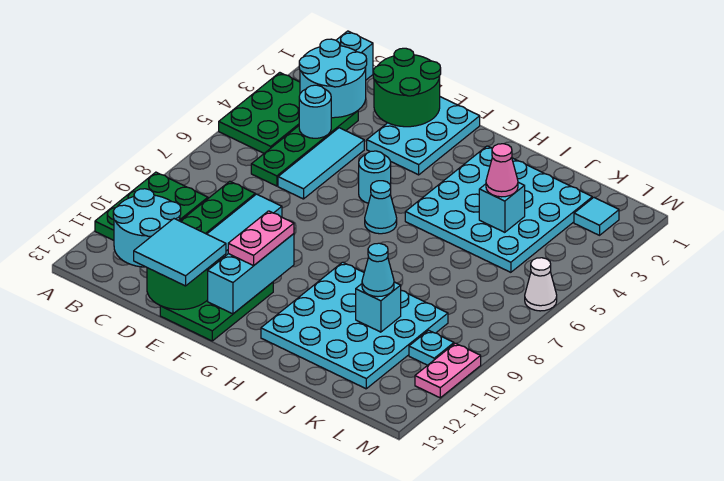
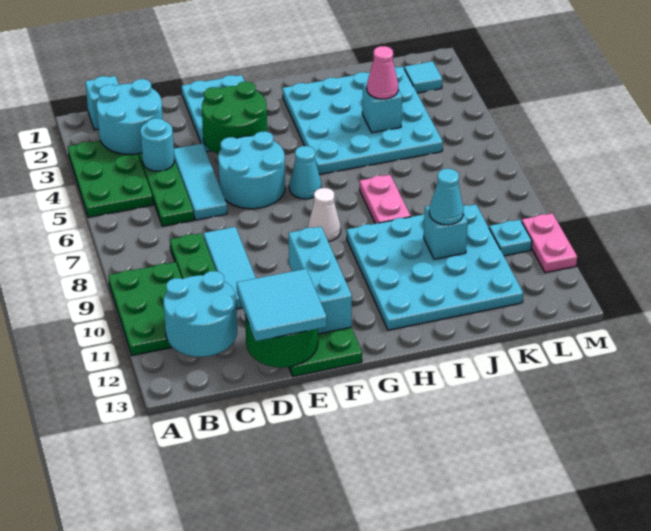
green 2x2 round brick [373,48,441,127] -> green 2x2 round brick moved to [202,82,267,154]
cyan 1x1 round brick [359,151,391,203] -> cyan 2x2 round brick [218,131,285,209]
pink 1x2 plate [228,211,294,266] -> pink 1x2 plate moved to [360,175,411,224]
white 1x1 cone [525,258,557,311] -> white 1x1 cone moved to [308,188,341,242]

